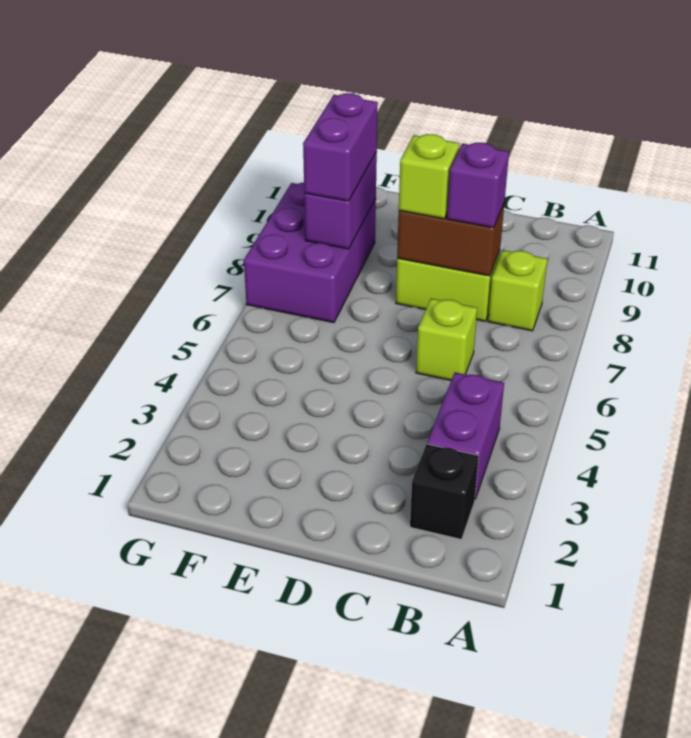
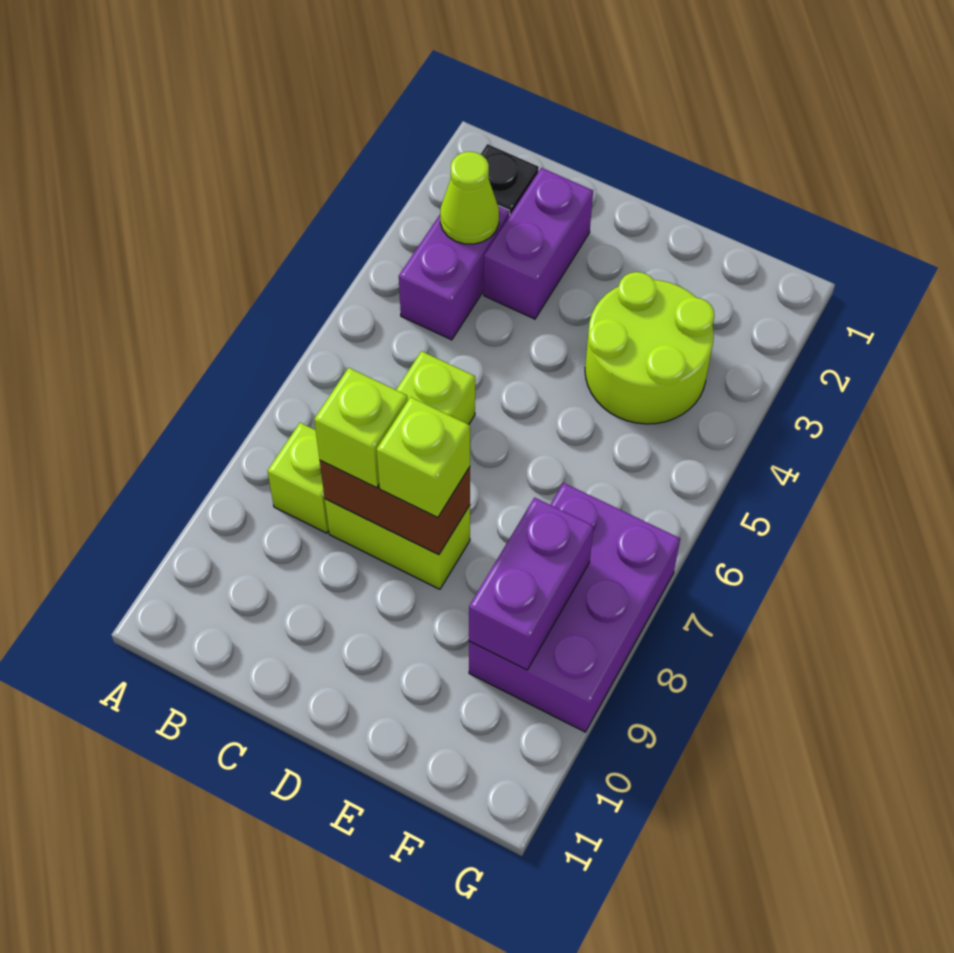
none -> lime 1x1 cone [440,152,499,244]
purple 1x1 brick [447,143,509,228] -> lime 1x1 brick [314,368,408,488]
none -> lime 2x2 round brick [585,272,714,424]
purple 1x2 brick [303,93,378,201] -> purple 1x2 brick moved to [484,168,593,319]

